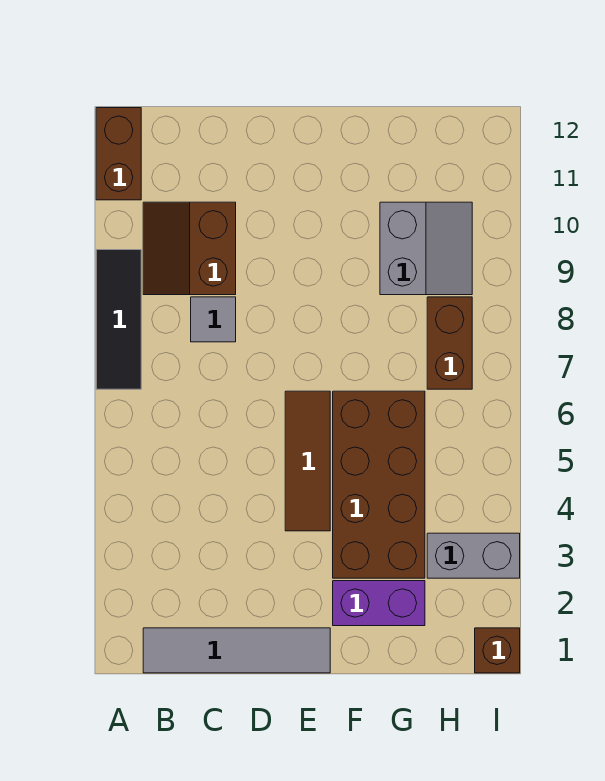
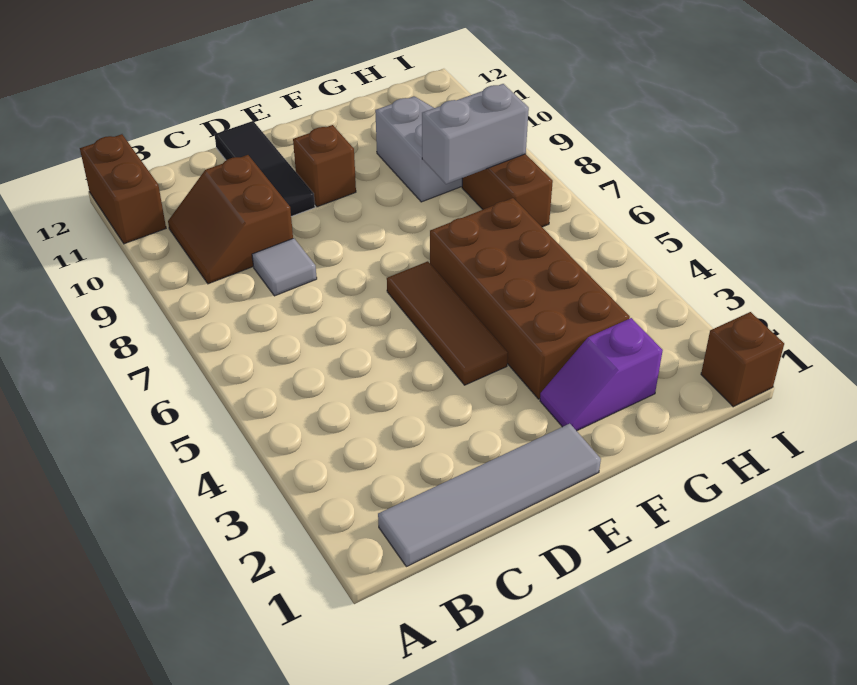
black 1x3 tile [96,250,141,389] -> black 1x3 tile moved to [215,121,315,216]
none -> brown 1x1 brick [293,125,356,207]
purple 1x2 brick [333,581,425,626] -> purple 1x2 slope [540,318,663,431]
grey 1x2 brick [427,533,520,578] -> grey 1x2 brick moved to [422,84,529,184]

